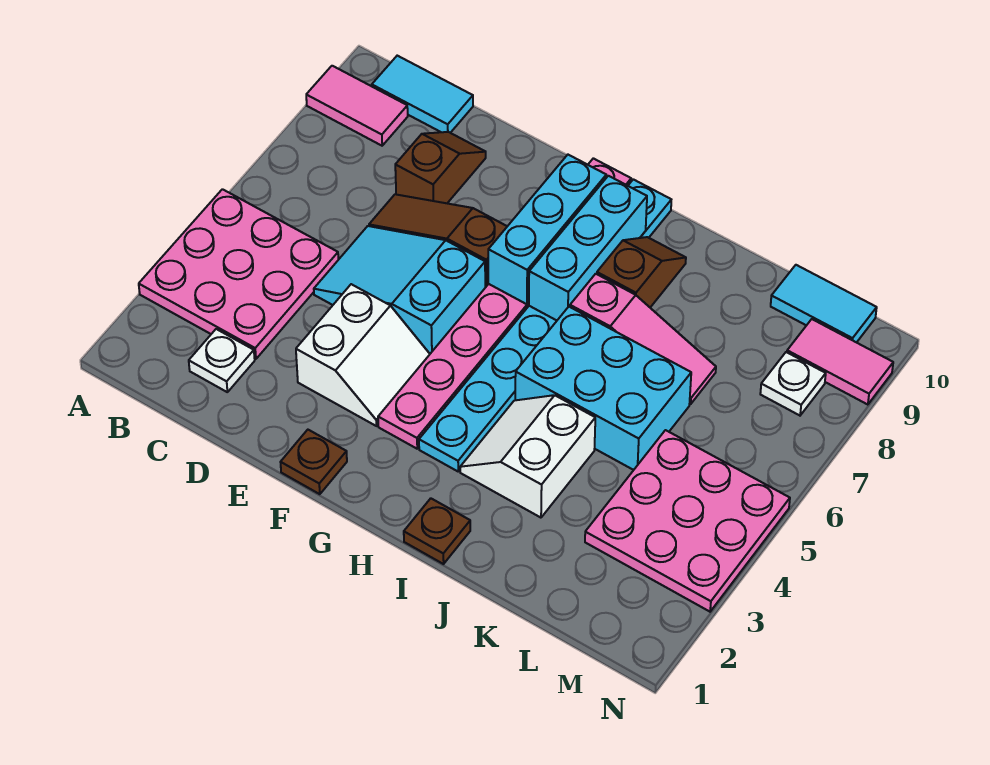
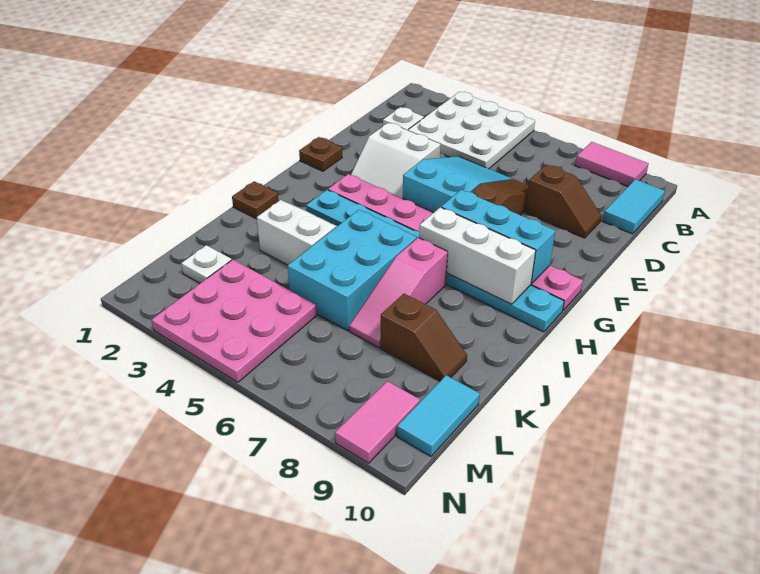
pink 3x3 plate [139,189,338,359] -> white 3x3 plate [408,92,535,169]
pink 1x2 tile [306,66,408,146] -> pink 1x2 tile turned to [575,142,649,186]
cyan 1x3 brick [529,176,647,320] -> white 1x3 brick [419,207,536,304]
brown 1x2 slope [597,237,686,307] -> brown 1x2 slope moved to [381,294,467,381]
white 1x1 plate [760,352,826,415] -> white 1x1 plate moved to [181,245,232,283]

